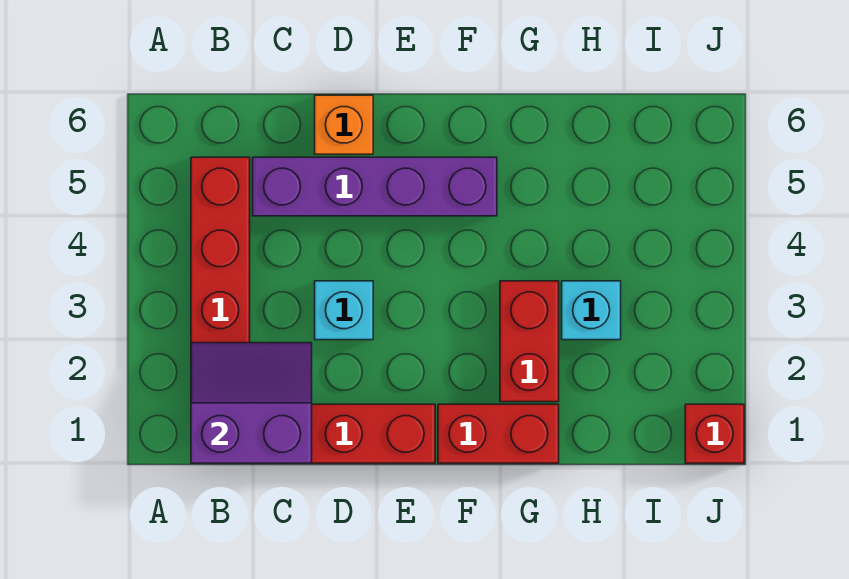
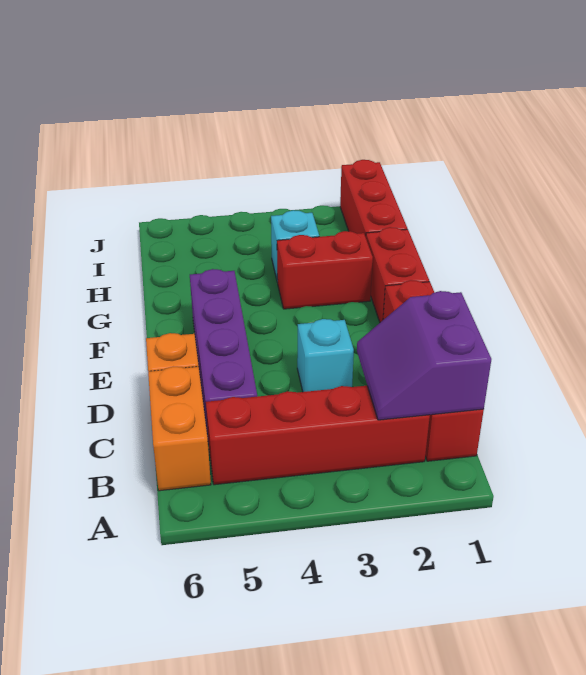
none -> orange 1x2 brick [148,367,211,491]
red 1x1 brick [685,404,744,463] -> red 1x3 brick [340,160,407,237]

